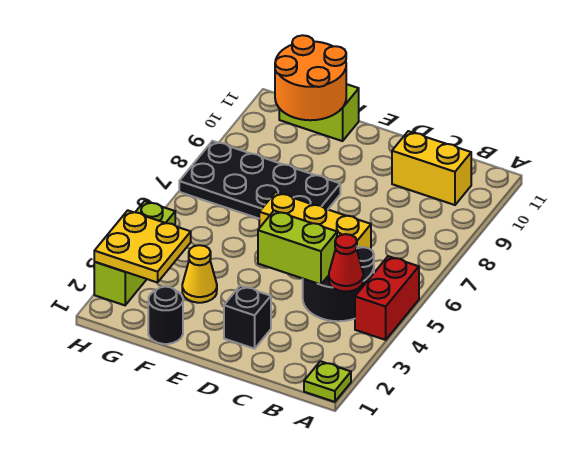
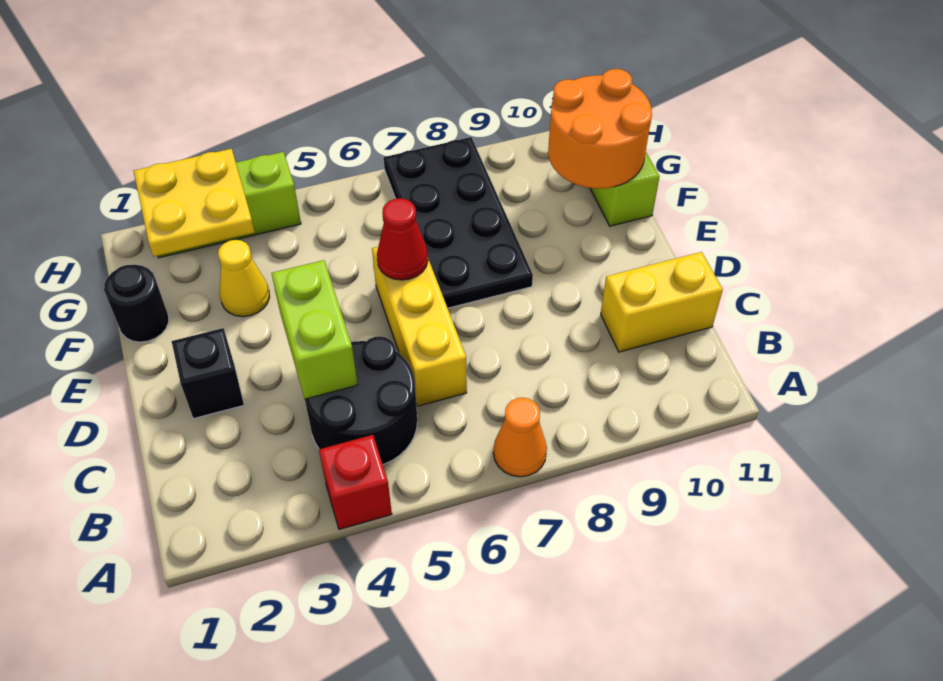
lime 1x1 plate [304,361,351,402] -> none
red 1x2 brick [355,256,419,340] -> red 1x1 brick [319,435,392,529]
none -> orange 1x1 cone [493,398,547,477]
red 1x1 cone [329,234,363,291] -> red 1x1 cone moved to [377,198,428,280]
yellow 1x2 brick [392,131,471,205] -> yellow 1x2 brick turned to [601,252,723,352]

